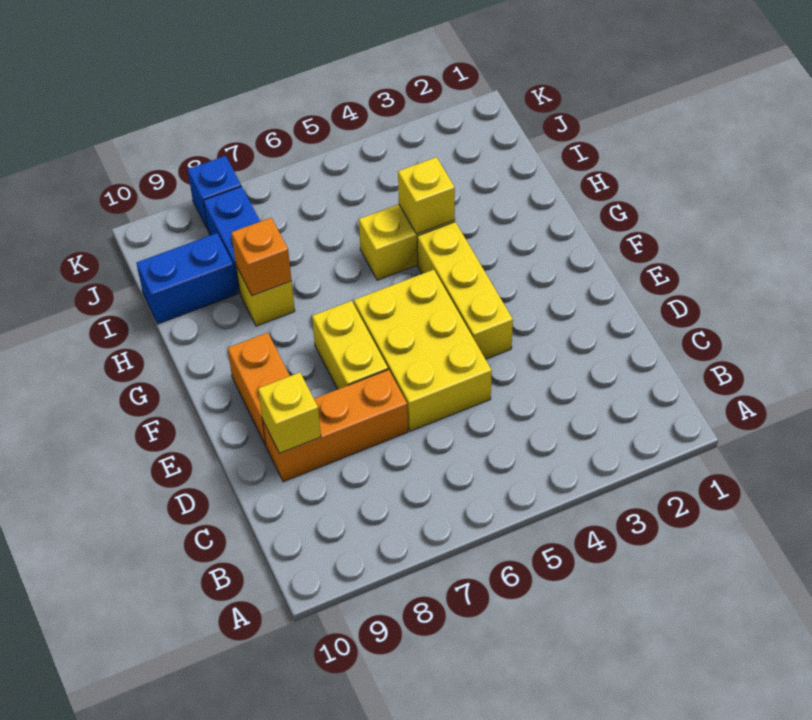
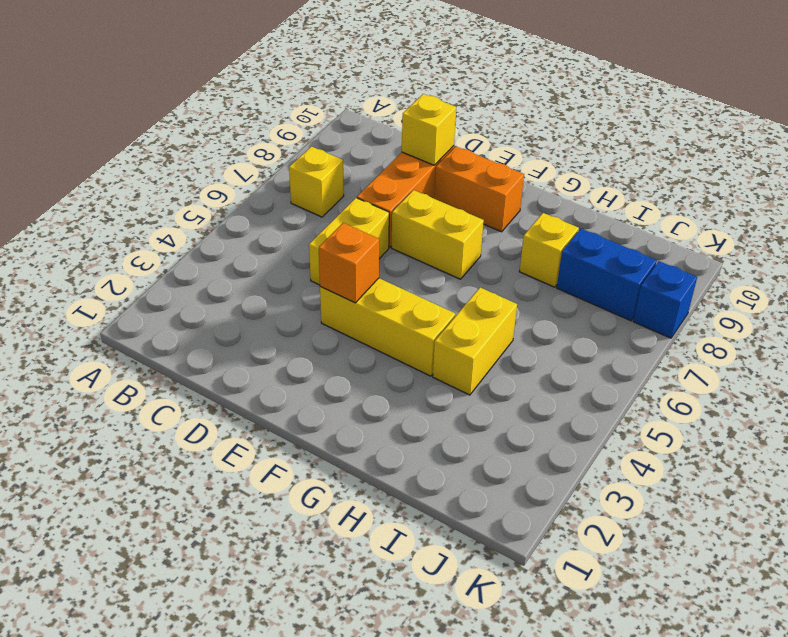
yellow 2x3 brick [354,270,492,431] -> yellow 1x2 brick [309,198,389,285]
yellow 1x1 brick [398,157,455,234] -> yellow 1x1 brick moved to [289,147,344,217]
orange 1x1 brick [231,218,291,296] -> orange 1x1 brick moved to [319,223,379,303]
blue 1x2 brick [137,233,237,324] -> none

